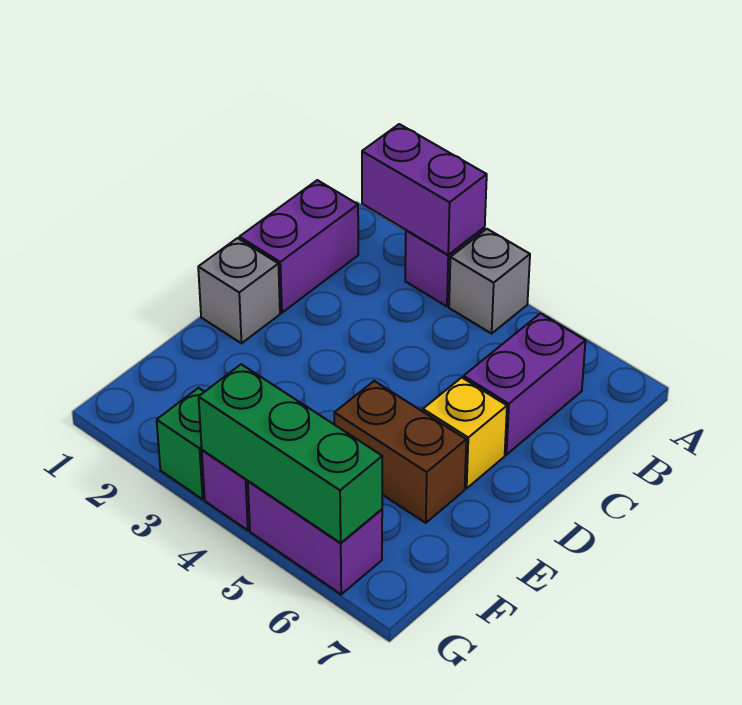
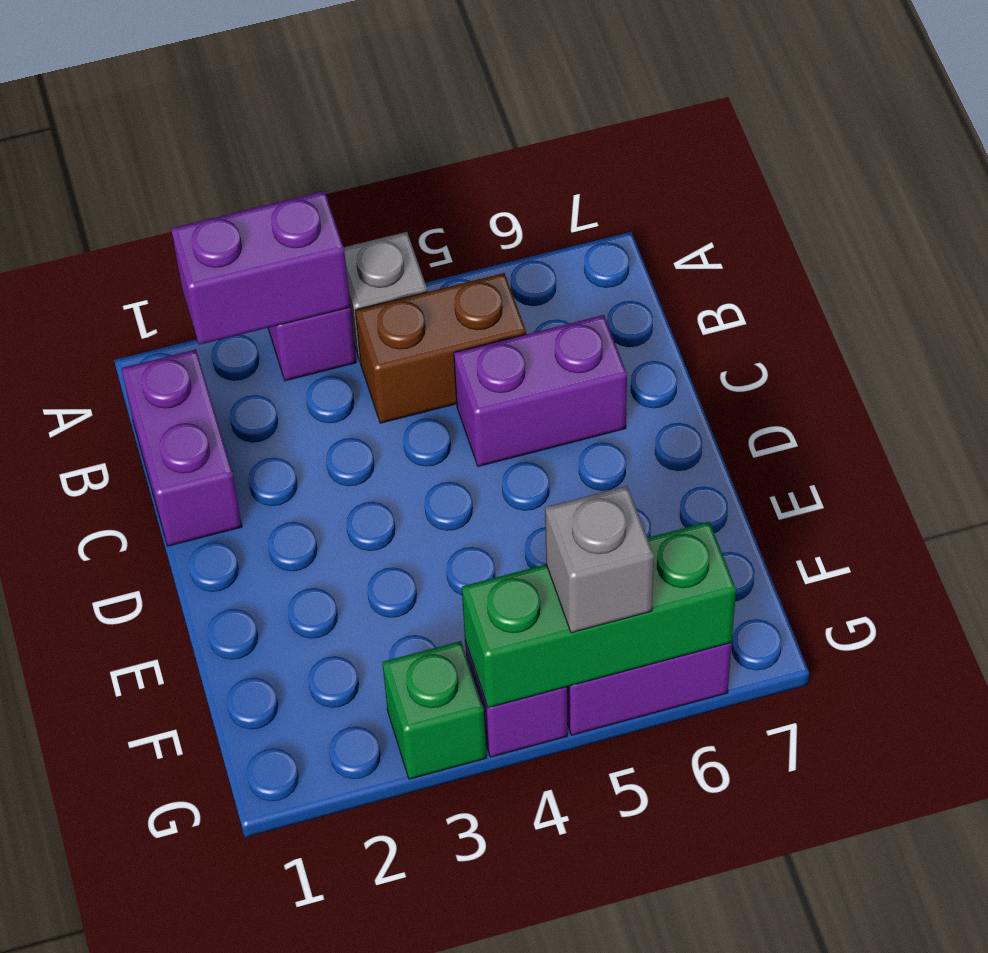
purple 1x2 brick [464,314,585,455] -> purple 1x2 brick turned to [454,315,627,466]
grey 1x1 brick [198,238,280,343] -> grey 1x1 brick moved to [545,486,654,633]
yellow 1x1 brick [423,378,507,488] -> none
brown 1x2 brick [334,381,466,523] -> brown 1x2 brick moved to [355,273,526,423]

